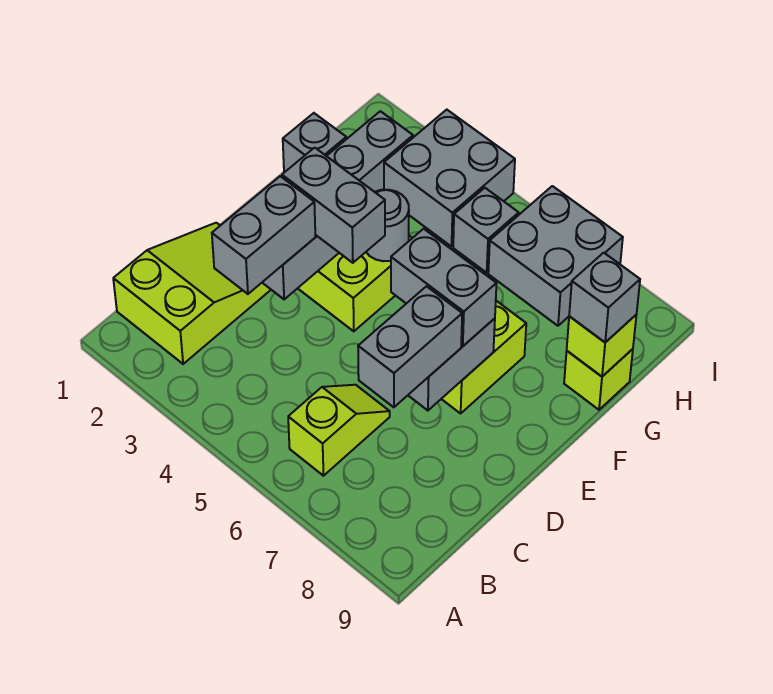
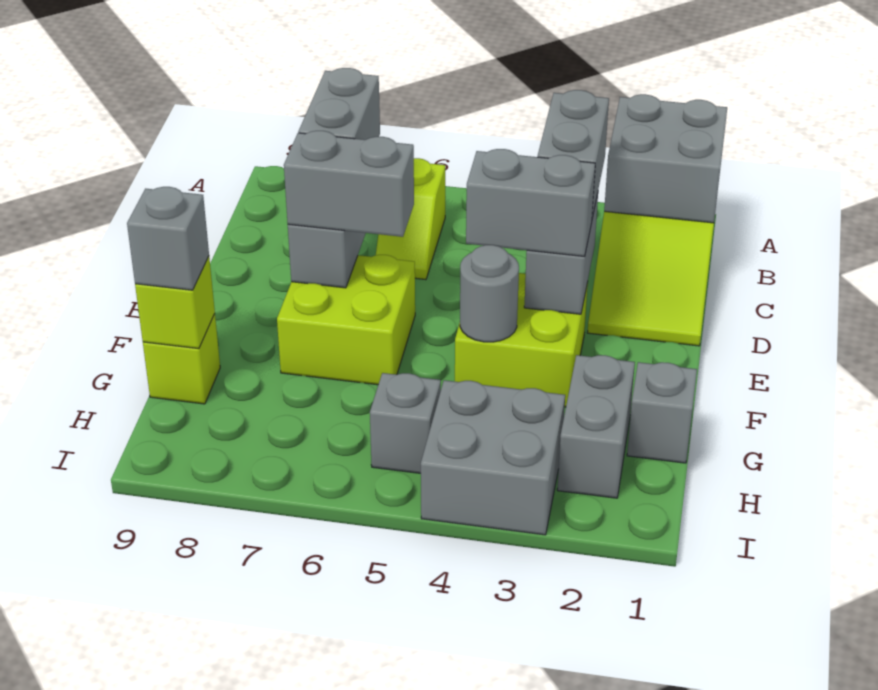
grey 2x2 brick [488,186,623,326] -> grey 2x2 brick moved to [604,94,727,223]

